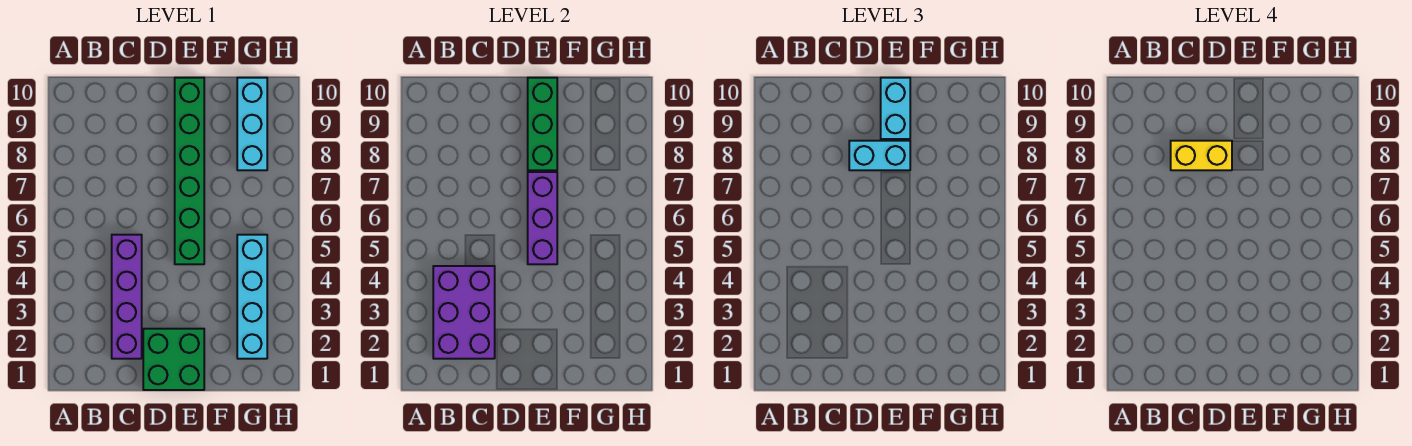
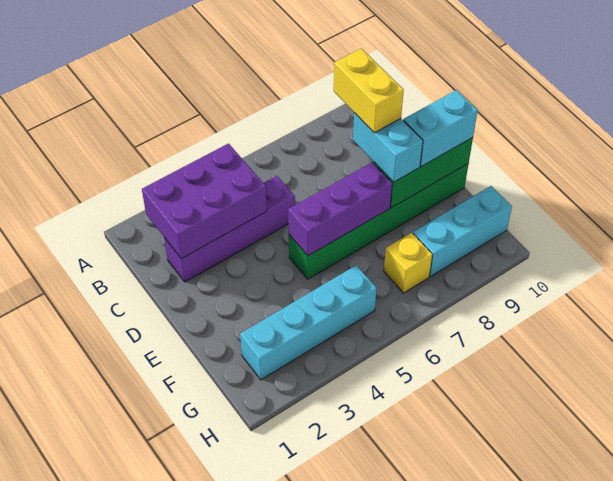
green 2x2 brick [143,329,204,390] -> none
none -> yellow 1x1 brick [384,233,432,293]

